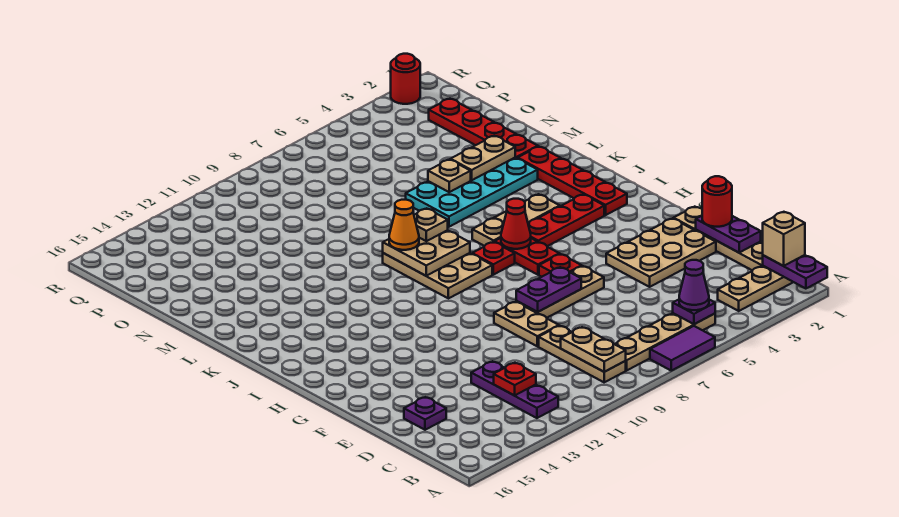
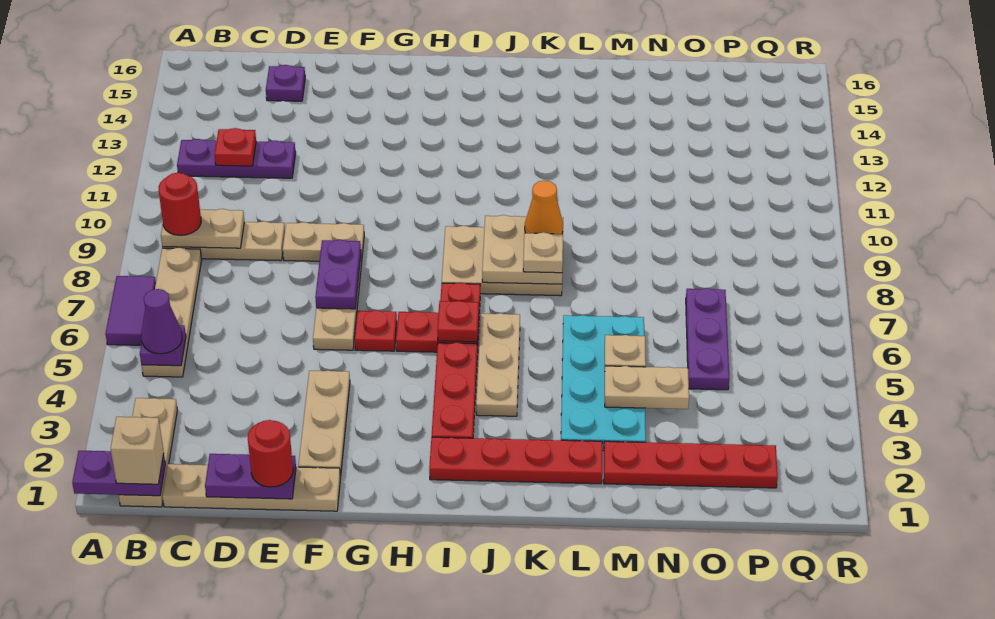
tan 2x3 plate [606,218,716,287] -> tan 1x3 plate [298,370,350,477]
red 1x1 cone [501,199,531,249] -> red 1x1 plate [437,301,479,342]
tan 1x2 plate [450,136,515,180] -> tan 1x2 plate turned to [605,366,689,409]
none -> purple 1x3 plate [686,288,729,390]
red 1x1 round brick [391,54,420,104] -> red 1x1 round brick moved to [158,173,201,235]

